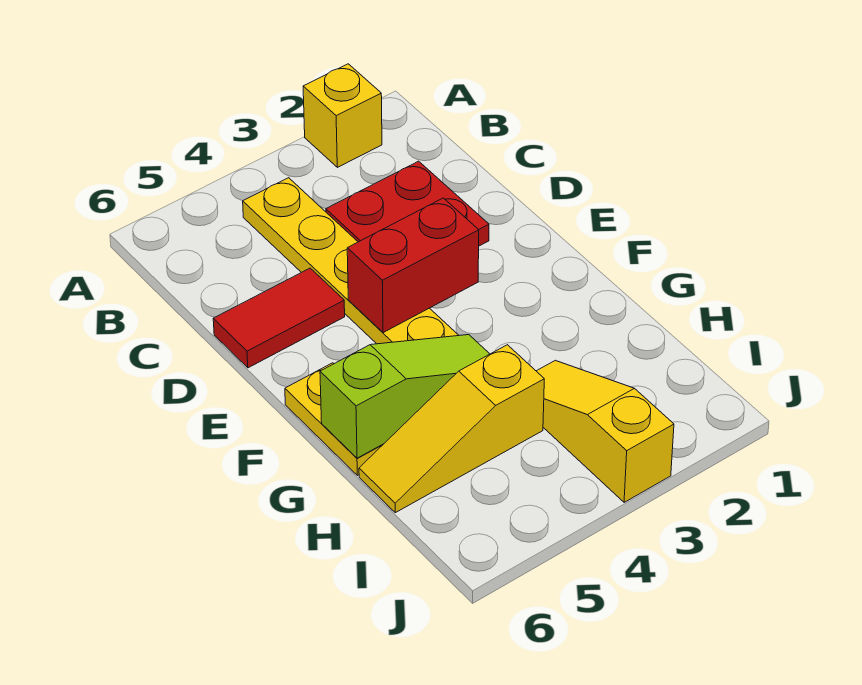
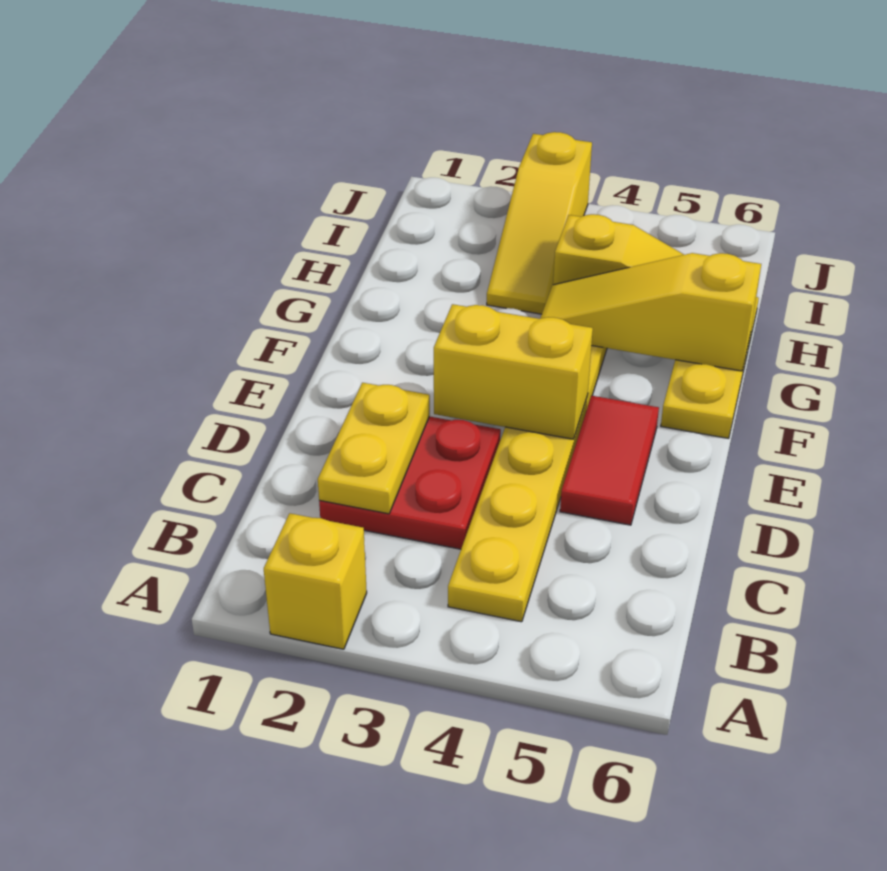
none -> yellow 1x2 plate [318,383,430,514]
red 1x2 tile [213,268,345,368] -> red 1x2 tile turned to [560,396,659,525]
red 1x2 brick [347,198,479,333] -> yellow 1x2 brick [434,304,593,439]
lime 1x3 slope [320,335,489,458] -> yellow 1x3 slope [541,253,761,371]

